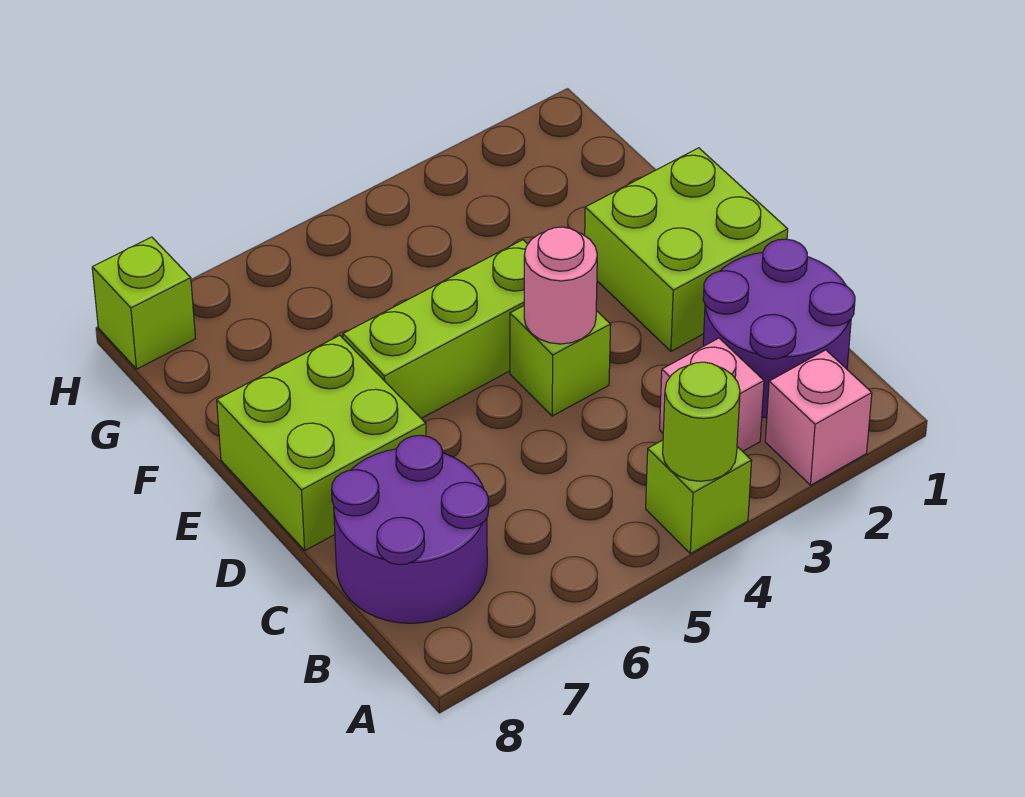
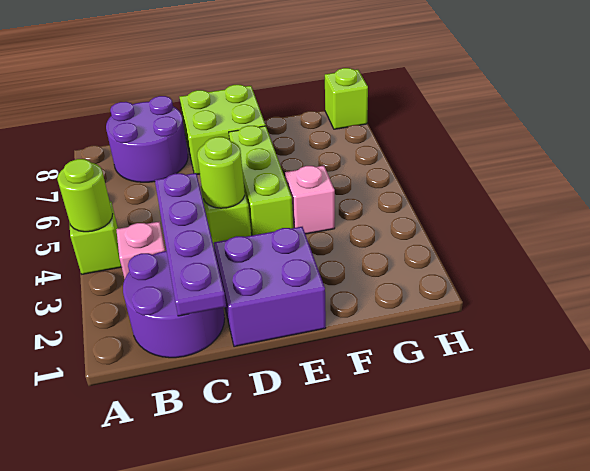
pink 1x1 brick [765,350,872,485] -> pink 1x1 brick moved to [285,165,335,234]
none -> purple 1x4 plate [155,173,226,316]
lime 2x2 brick [585,148,788,351] -> purple 2x2 brick [214,227,326,347]
pink 1x1 round brick [524,227,597,344] -> lime 1x1 round brick [197,137,245,208]

